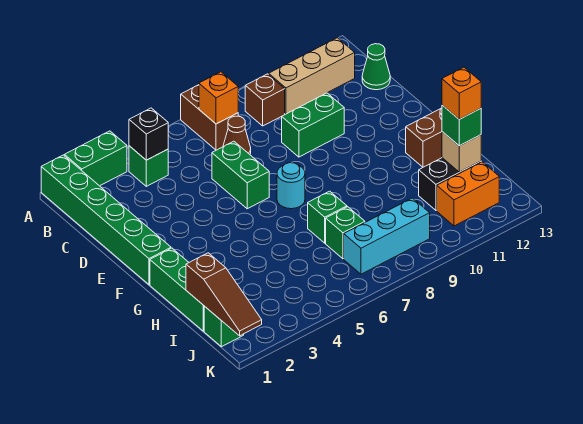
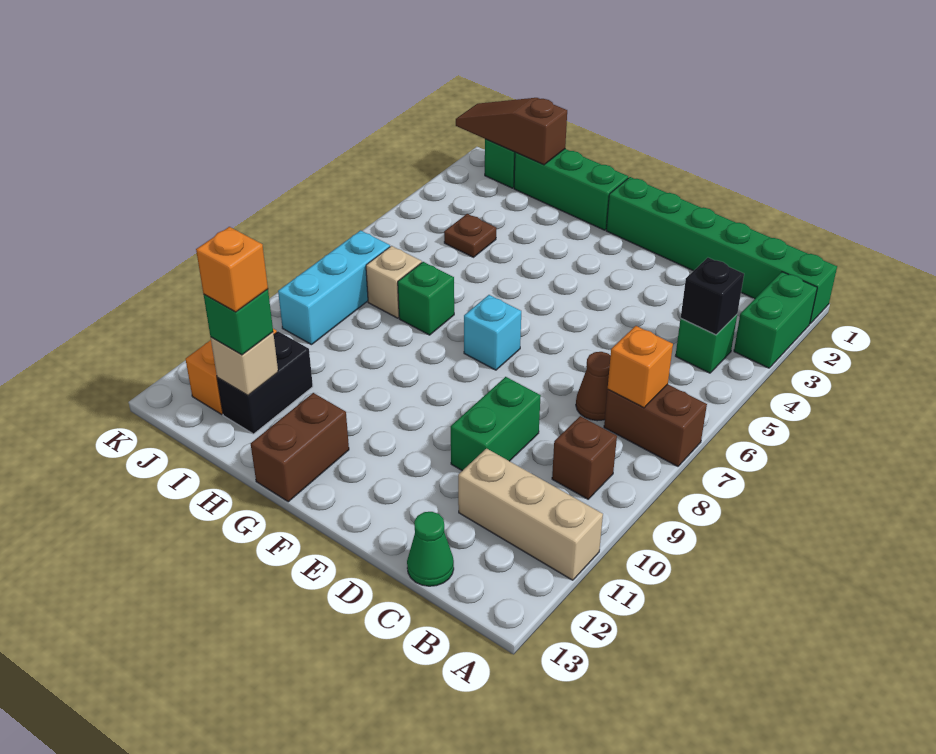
tan 1x3 brick [268,38,355,114] -> tan 1x3 brick turned to [458,449,603,580]
green 1x2 brick [212,141,269,209] -> none
cyan 1x1 round brick [277,163,305,209] -> cyan 1x1 brick [464,295,521,370]
none -> brown 1x1 plate [444,214,496,257]
green 1x1 brick [326,207,365,259] -> tan 1x1 brick [366,246,422,318]

